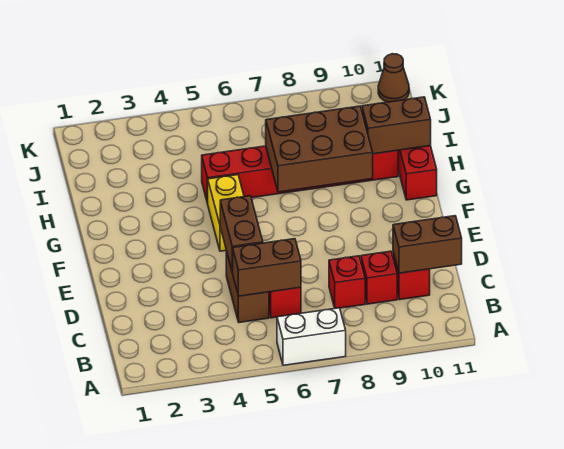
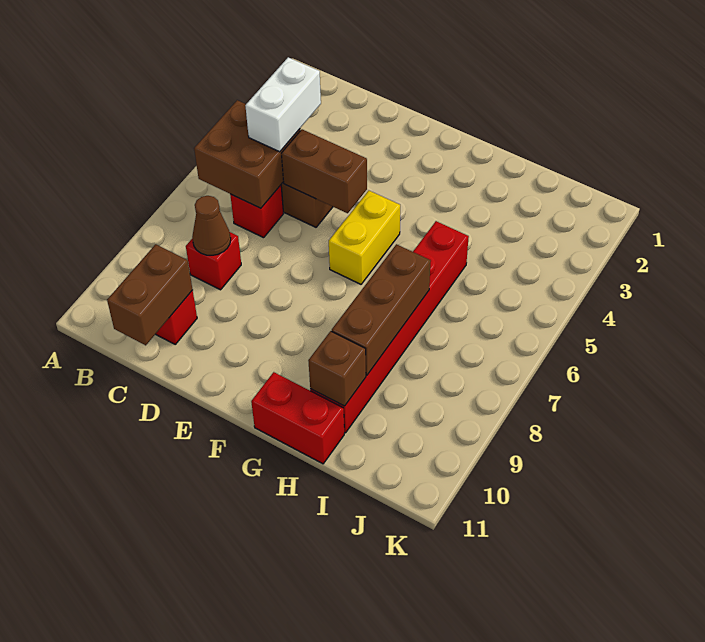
white 1x2 brick [277,308,346,365] -> white 1x2 brick moved to [245,57,321,152]
brown 1x2 brick [233,239,301,296] -> brown 2x2 brick [194,100,300,208]
red 1x1 brick [361,251,397,304] -> none
yellow 1x2 brick [208,175,244,251] -> yellow 1x2 brick turned to [329,191,400,284]
brown 2x3 brick [266,106,373,192] -> brown 1x3 brick [332,244,431,375]
brown 1x2 brick [362,97,431,154] -> brown 1x1 brick [308,331,366,406]
brown 1x1 cone [378,54,409,102] -> brown 1x1 cone moved to [192,196,231,255]

